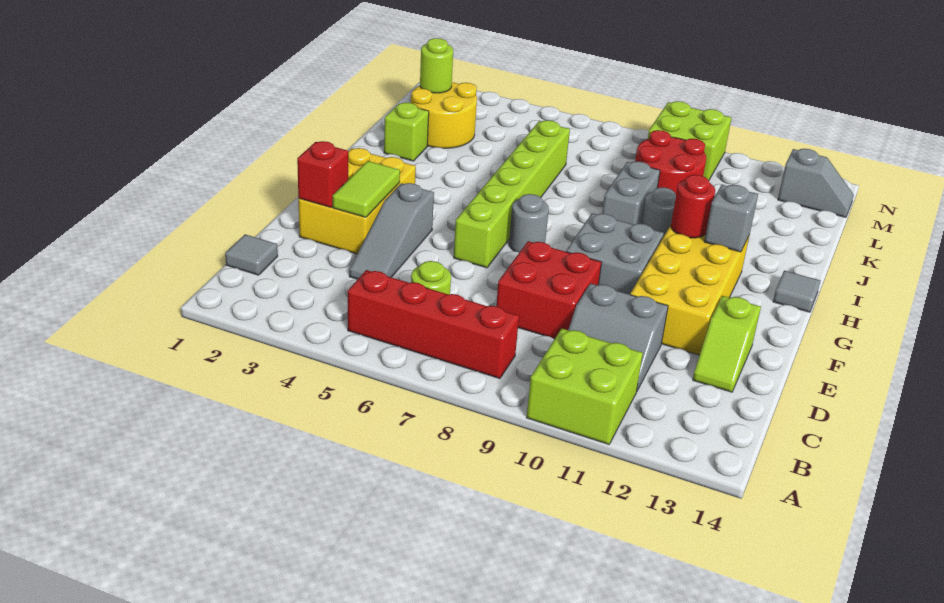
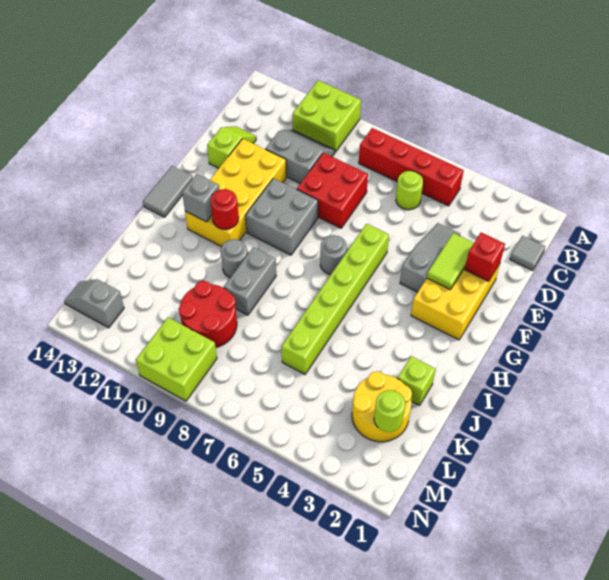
grey 1x1 tile [773,271,820,312] -> grey 1x2 tile [143,166,193,217]

